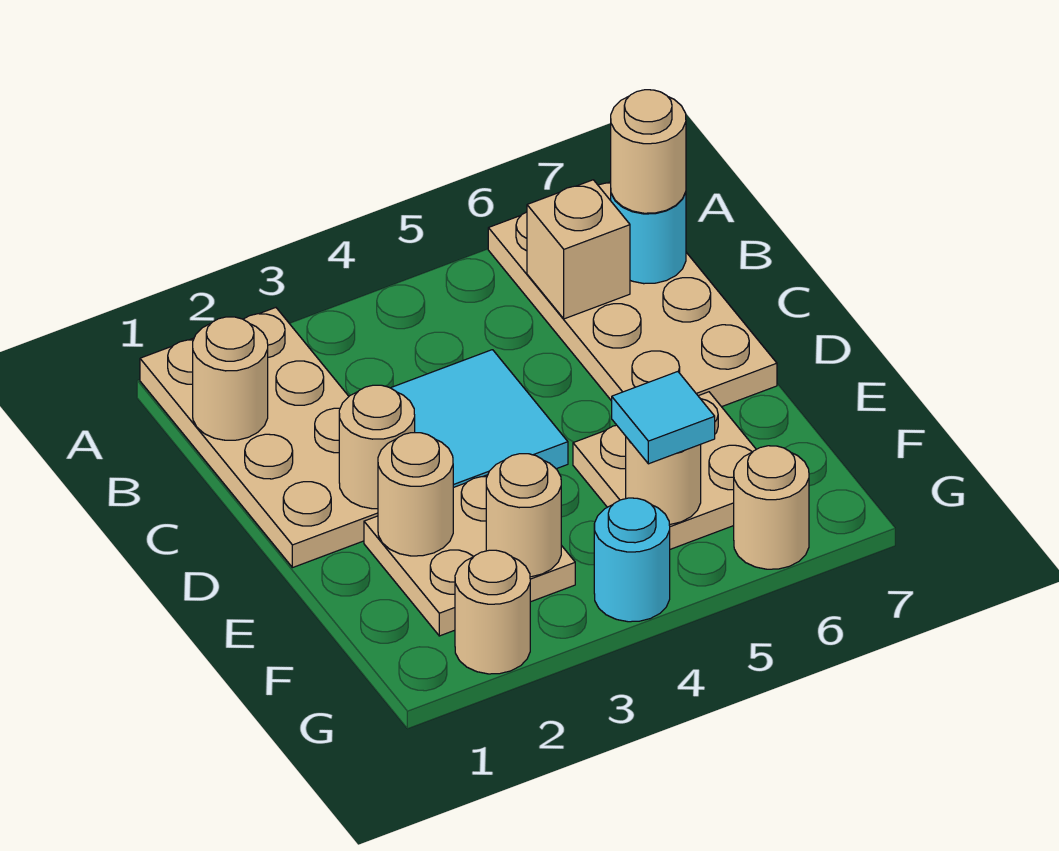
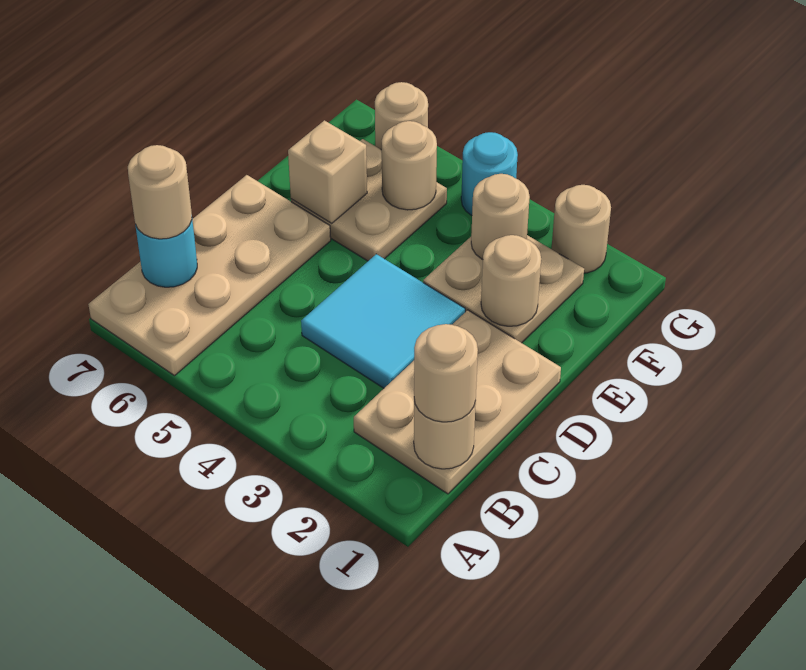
tan 2x4 plate [140,308,378,568] -> tan 2x3 plate [354,310,561,494]
tan 1x1 brick [527,180,630,319] -> tan 1x1 brick moved to [288,120,367,223]
tan 1x1 round brick [339,385,415,509] -> tan 1x1 round brick moved to [414,324,478,422]
cyan 1x1 tile [612,372,715,464] -> none

